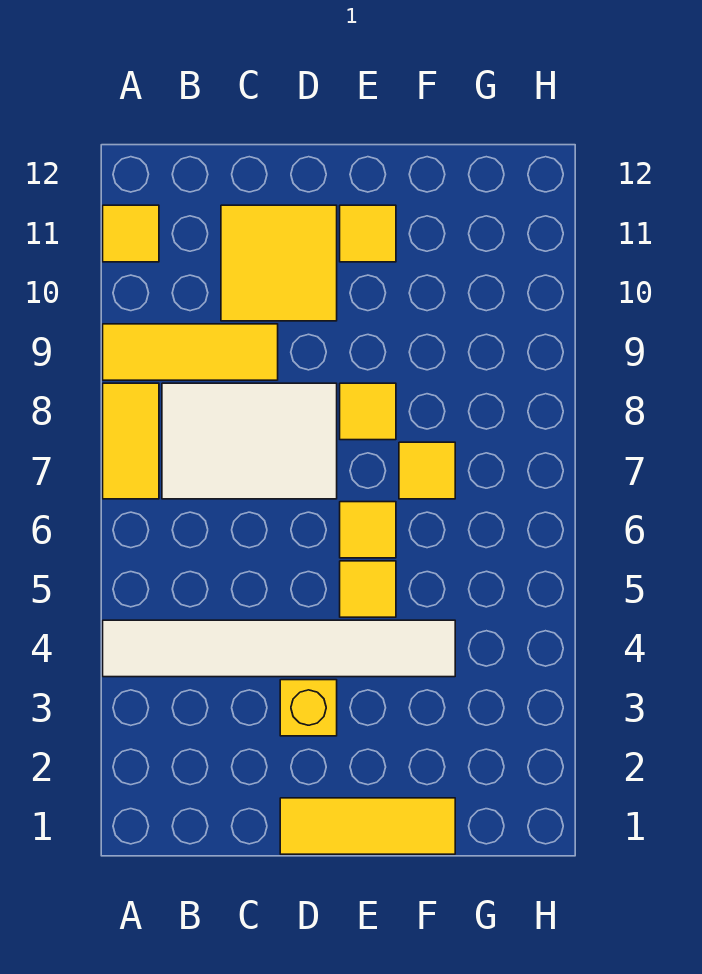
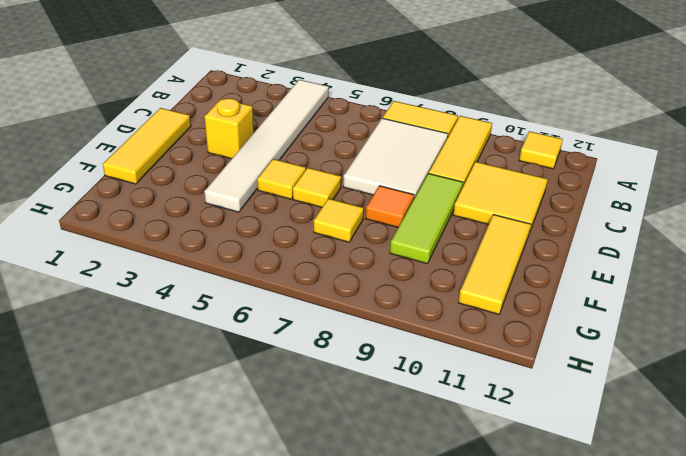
none -> lime 1x3 tile [390,173,463,264]
yellow 1x1 tile [340,383,396,440] -> orange 1x1 tile [366,186,414,227]
yellow 1x1 tile [340,205,396,262] -> yellow 1x3 tile [459,214,531,314]

